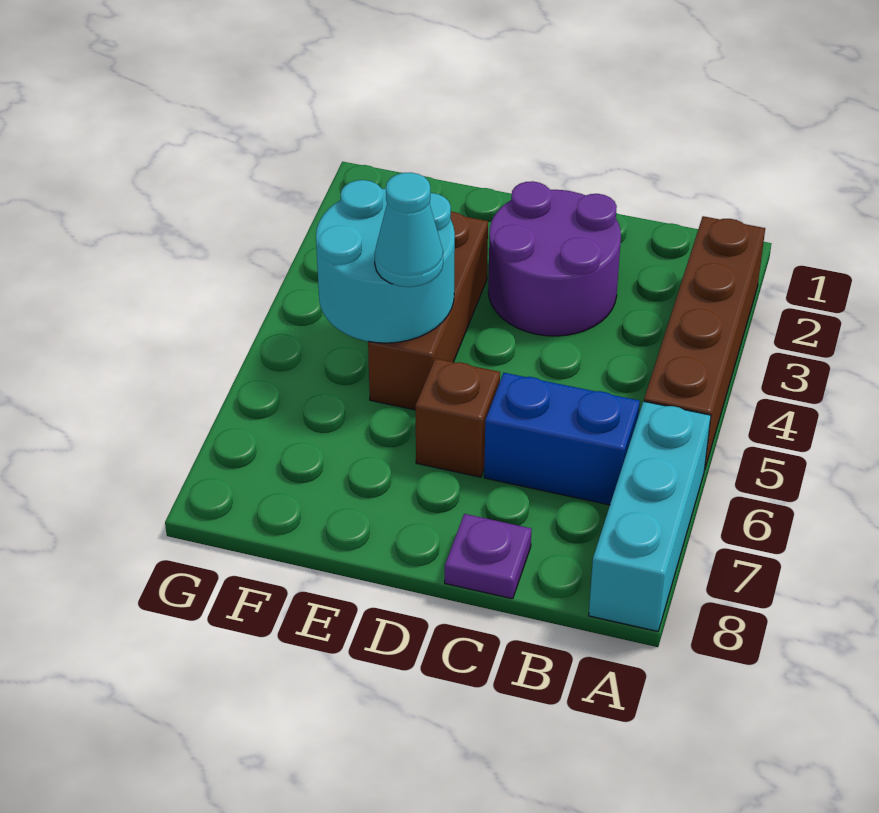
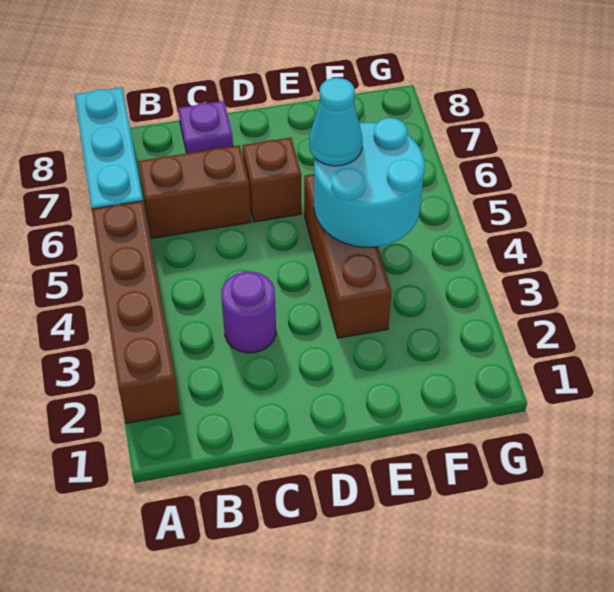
blue 1x2 brick [484,373,640,505] -> brown 1x2 brick [138,145,251,239]
purple 2x2 round brick [488,181,621,336] -> purple 1x1 round brick [221,271,276,353]

